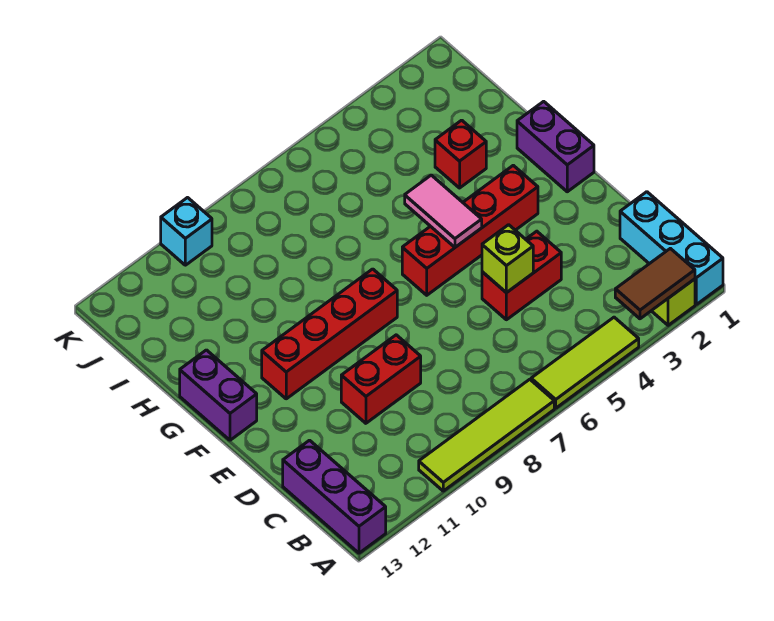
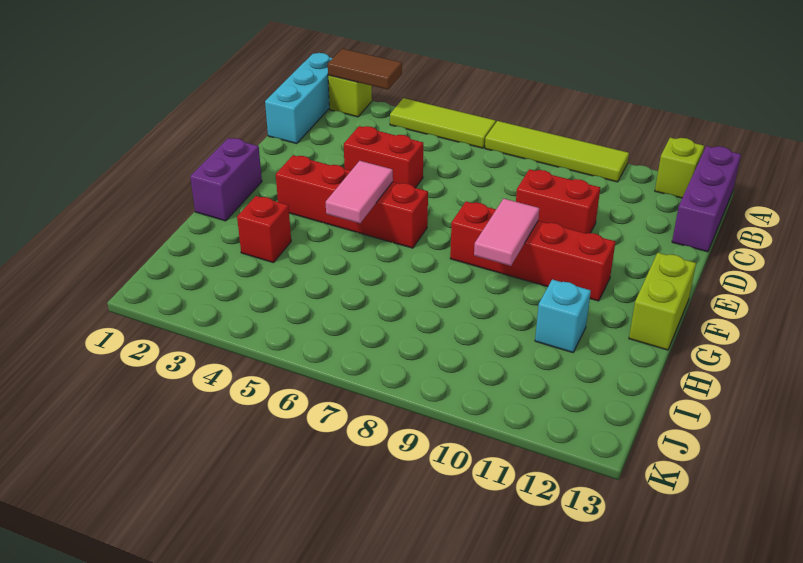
lime 1x1 brick [482,225,533,293] -> lime 1x1 brick moved to [655,138,704,198]
none -> pink 1x2 tile [474,199,539,266]
purple 1x2 brick [180,350,257,440] -> lime 1x2 brick [629,253,696,350]
cyan 1x1 brick [161,198,212,265] -> cyan 1x1 brick moved to [535,279,591,353]

